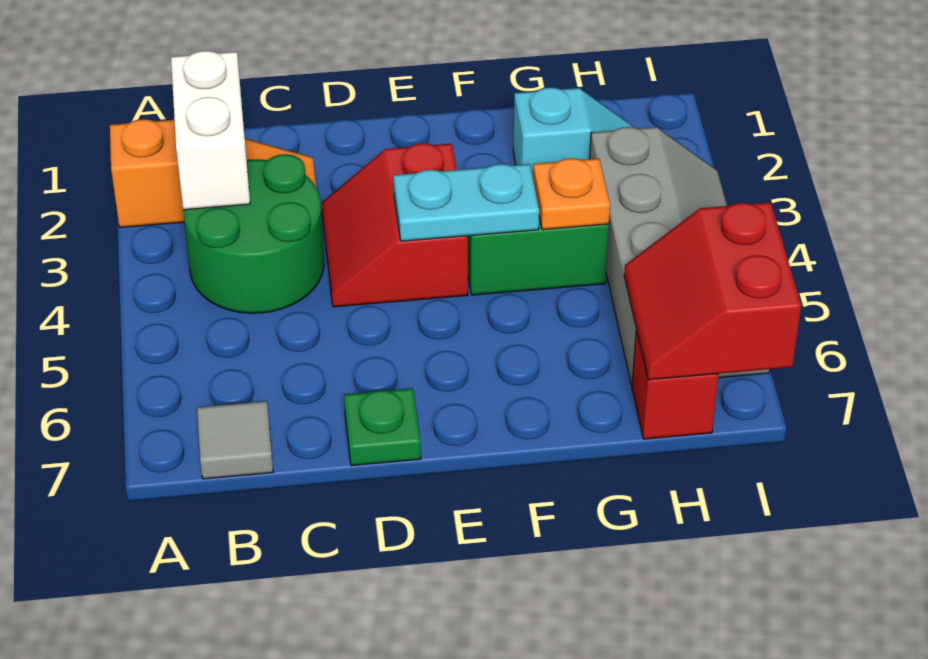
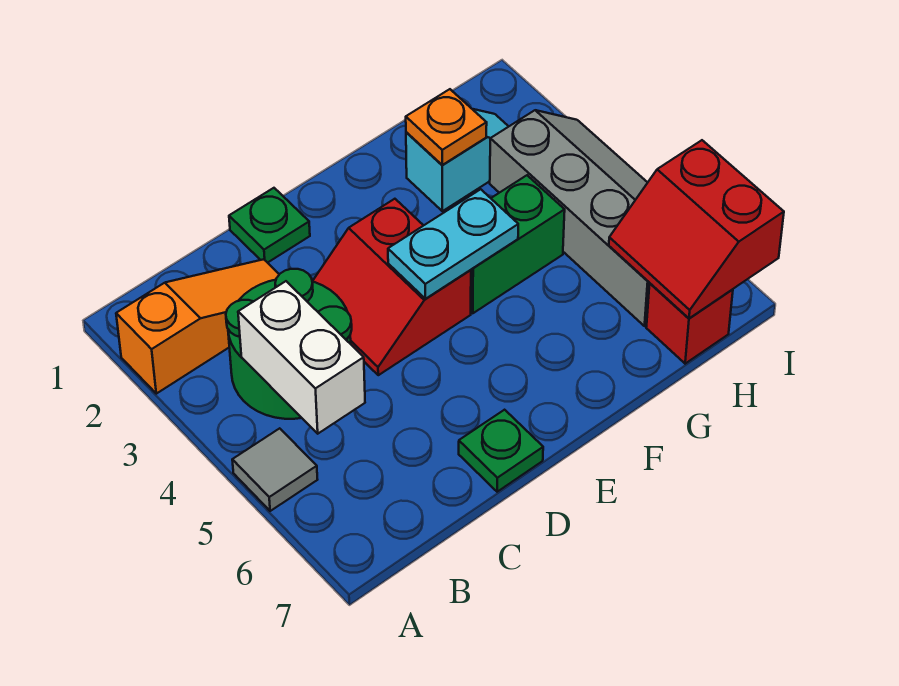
white 1x2 brick [171,51,250,210] -> white 1x2 brick moved to [238,281,365,434]
grey 1x1 tile [197,401,273,479] -> grey 1x1 tile moved to [232,428,318,511]
none -> green 1x1 plate [229,188,310,263]
orange 1x1 plate [533,158,610,230] -> orange 1x1 plate moved to [406,89,487,165]

